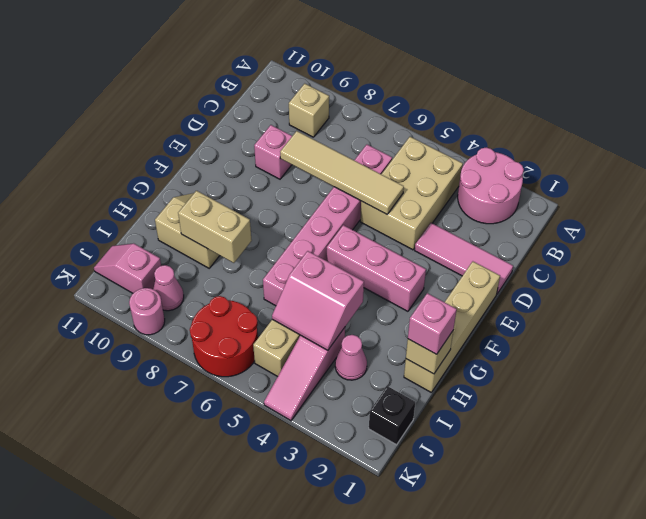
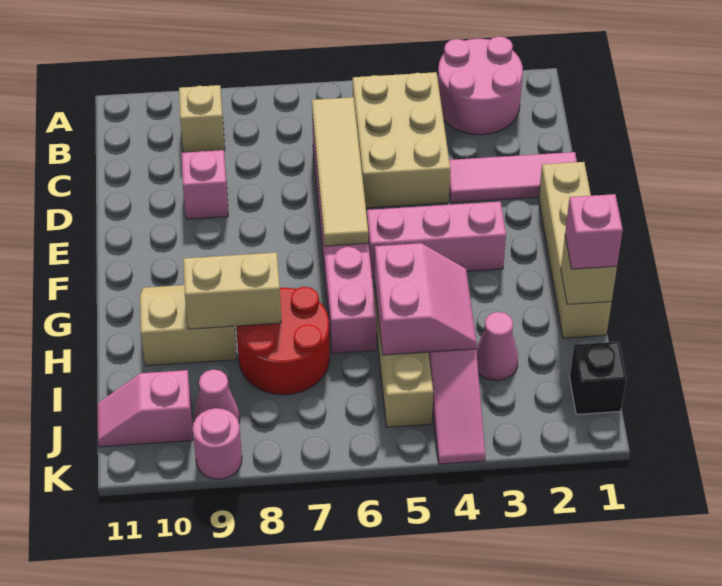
tan 1x4 tile [280,131,404,214] -> tan 1x4 tile turned to [312,97,368,246]
pink 2x2 slope [272,251,364,350] -> pink 2x2 slope turned to [375,243,477,355]
red 2x2 round brick [190,296,258,377] -> red 2x2 round brick moved to [236,287,330,395]

